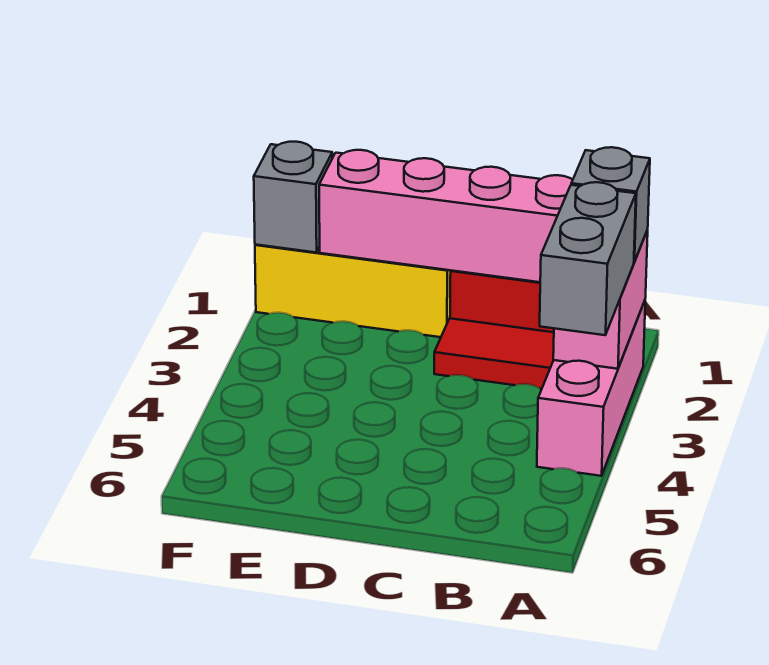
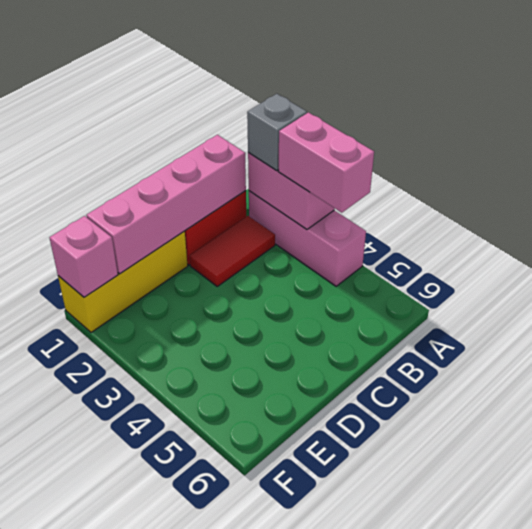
grey 1x2 brick [540,182,636,335] -> pink 1x2 brick [278,112,374,213]
grey 1x1 brick [254,142,332,252] -> pink 1x1 brick [50,216,118,297]

